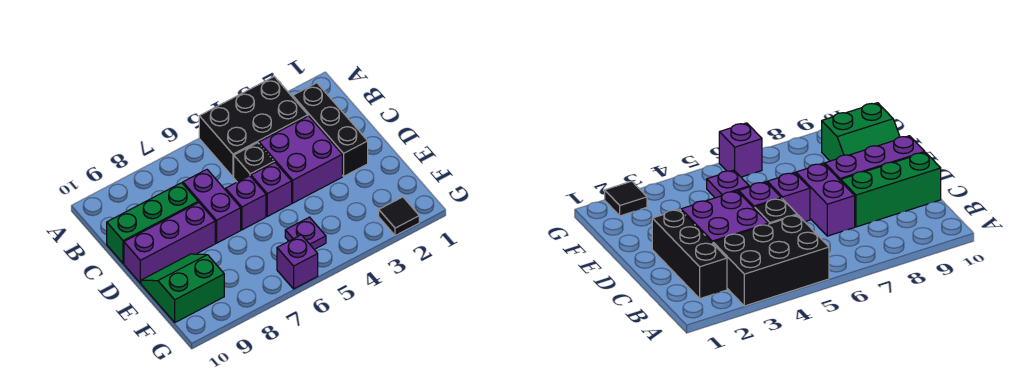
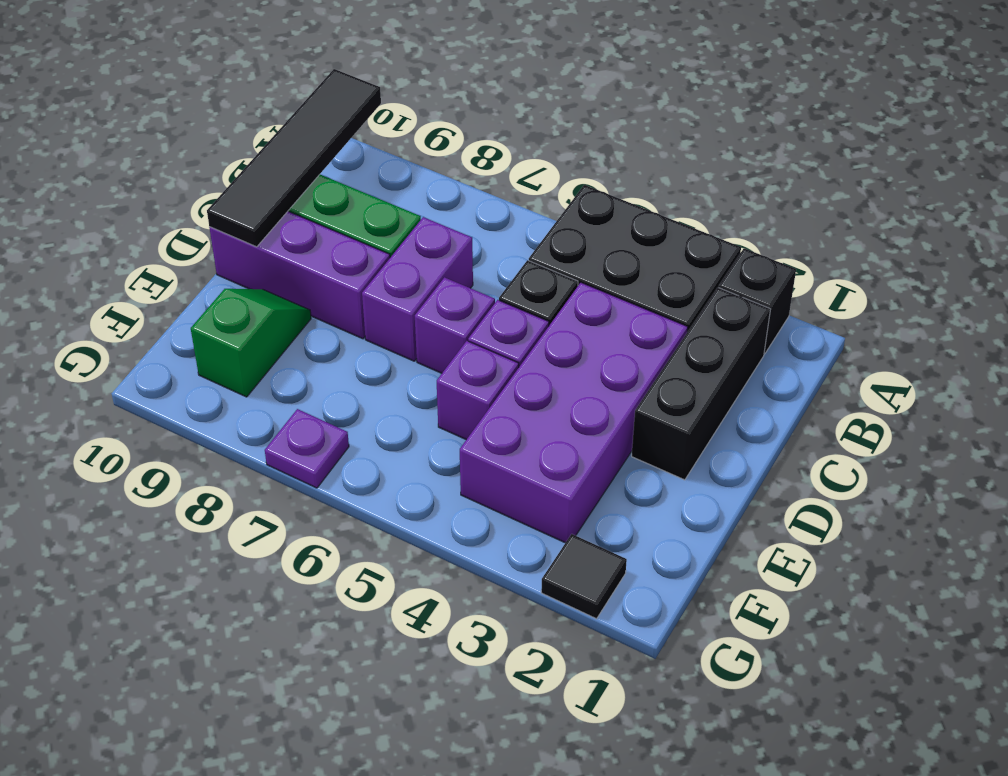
none -> black 1x1 brick [719,248,796,354]
none -> black 1x4 tile [207,69,381,247]
purple 2x2 brick [259,116,342,203] -> purple 2x4 brick [460,283,688,543]
green 2x2 slope [141,254,224,322] -> green 1x2 slope [191,289,311,397]
purple 1x1 plate [285,217,326,249] -> purple 1x1 plate moved to [265,409,349,488]
purple 1x1 brick [277,235,318,289] -> purple 1x1 brick moved to [437,341,519,440]

